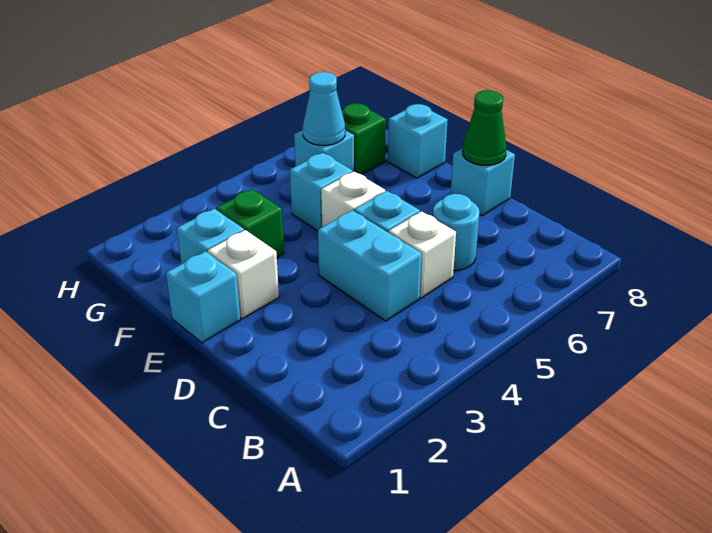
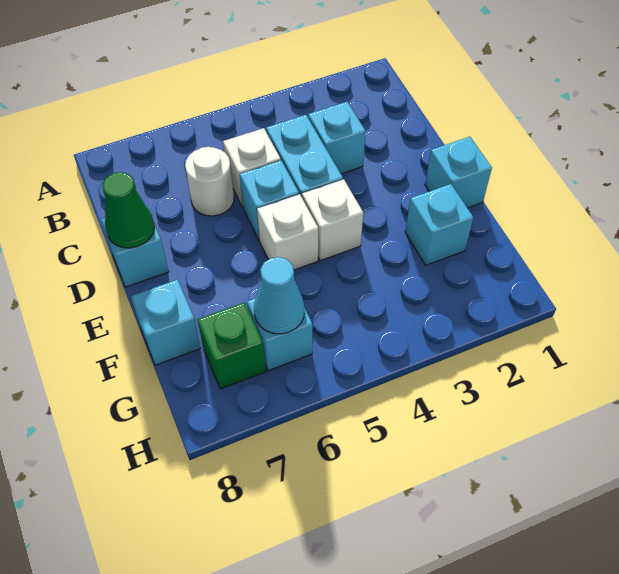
cyan 1x1 round brick [433,194,480,270] -> white 1x1 round brick [185,147,234,216]
white 1x1 brick [208,230,279,319] -> white 1x1 brick moved to [302,179,363,261]
green 1x1 brick [216,189,284,258] -> none
cyan 1x1 brick [290,153,353,231] -> cyan 1x1 brick moved to [308,102,366,174]

